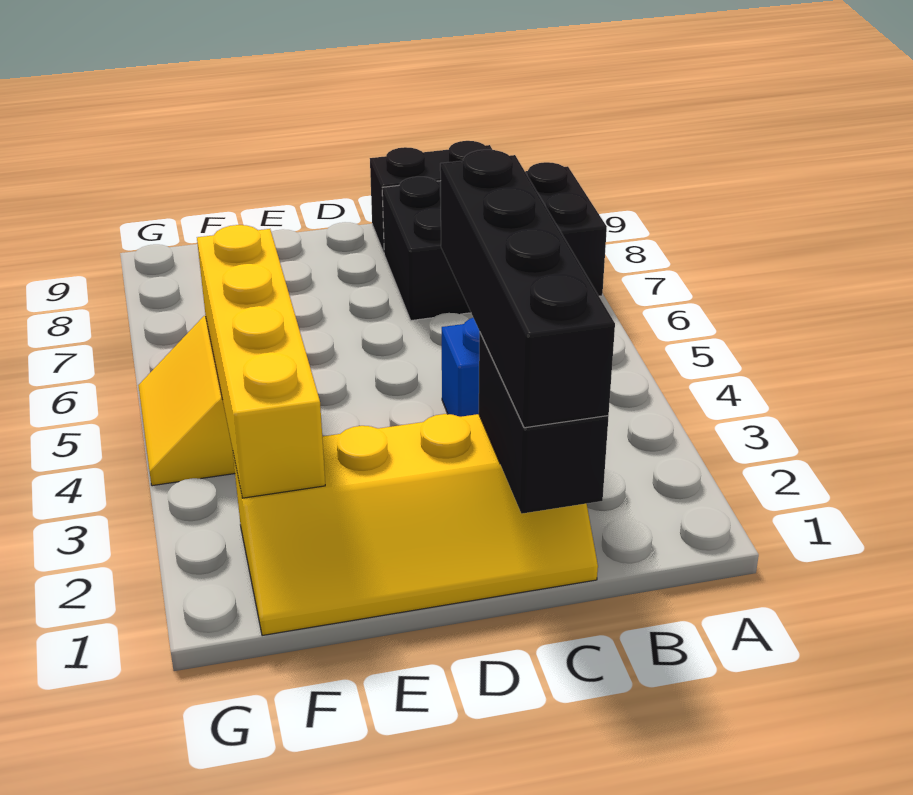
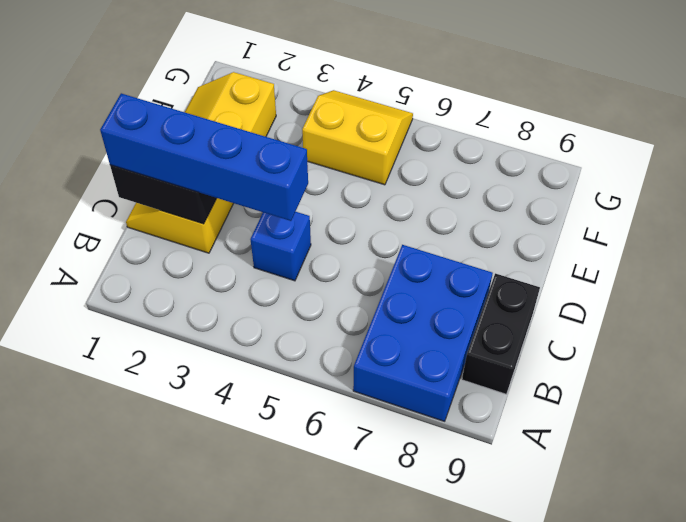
black 2x3 brick [382,162,607,321] -> blue 2x3 brick [353,245,493,421]
black 1x4 brick [440,150,615,428] -> blue 1x4 brick [100,93,308,221]
yellow 1x4 brick [197,225,325,498] -> none

